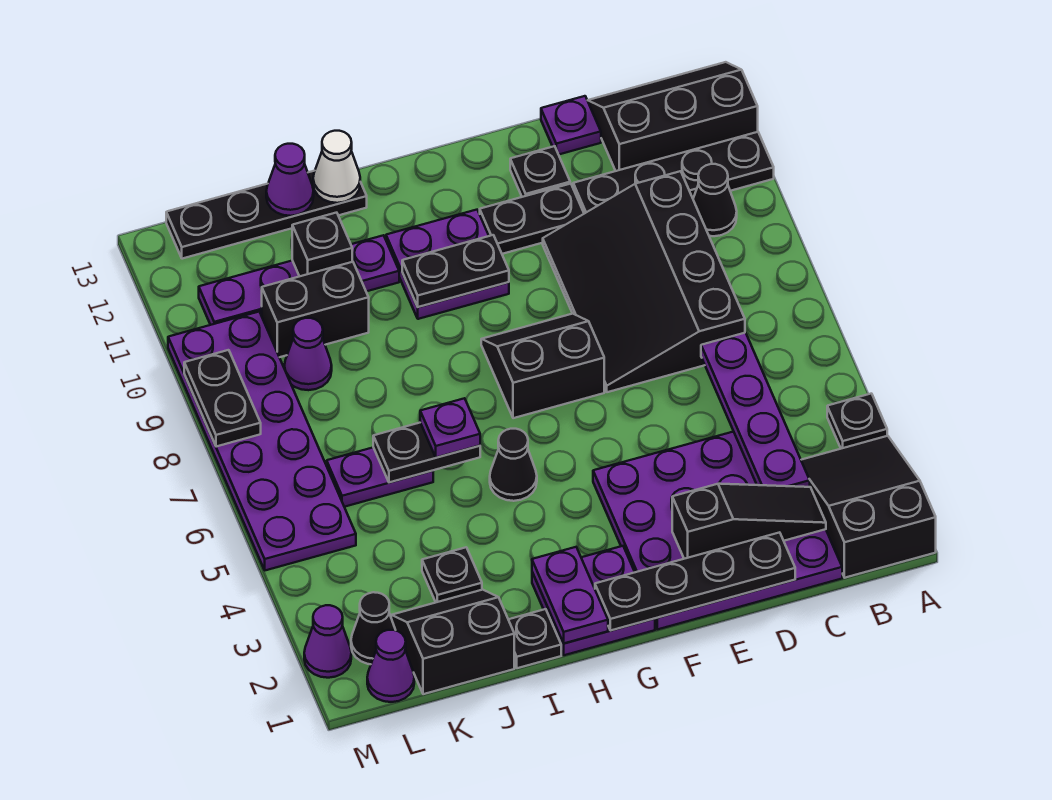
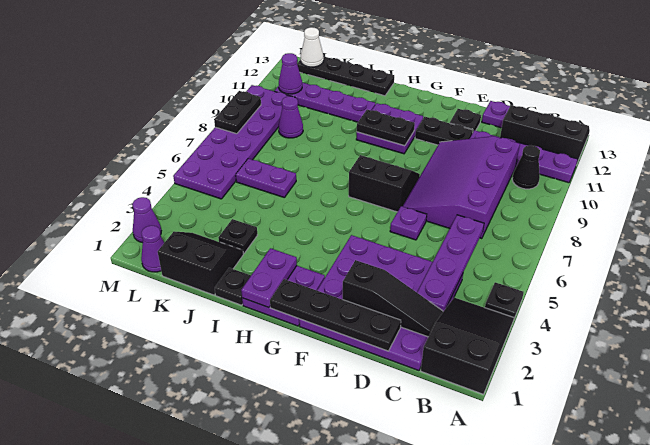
black 1x4 plate [573,132,774,214] -> purple 1x4 plate [470,130,578,183]
black 3x4 slope [543,171,745,392] -> purple 3x4 slope [403,136,520,239]
black 1x1 cone [490,429,537,501] -> none
black 1x2 plate [373,423,480,483] -> none
purple 1x1 plate [420,398,480,457] -> purple 1x1 plate moved to [390,206,427,240]
white 1x1 cone [313,131,360,203] -> white 1x1 cone moved to [301,27,324,67]
black 1x2 brick [262,262,369,357] -> none
black 1x1 brick [292,213,352,276] -> none
purple 1x1 cone [266,144,314,216] -> purple 1x1 cone moved to [279,53,302,94]
black 1x1 cone [351,592,395,664] -> none

